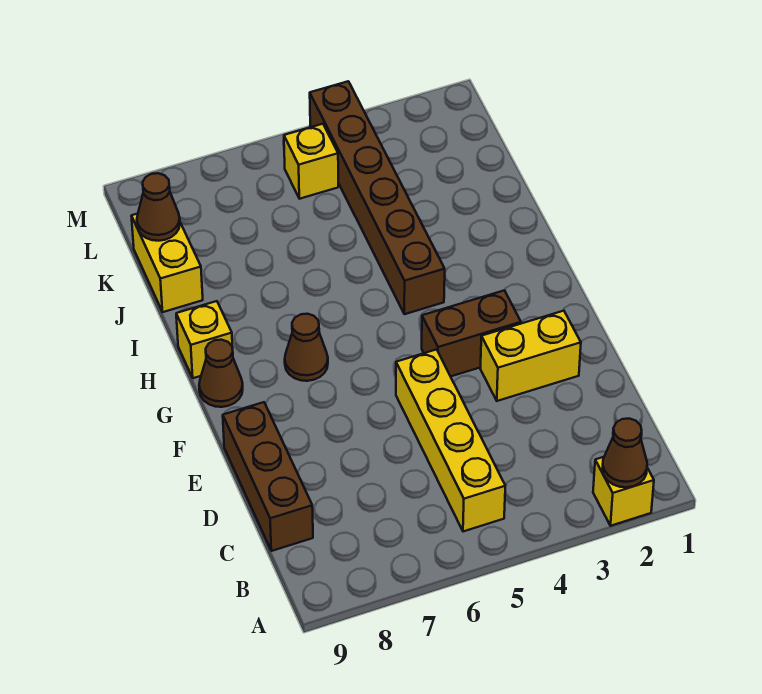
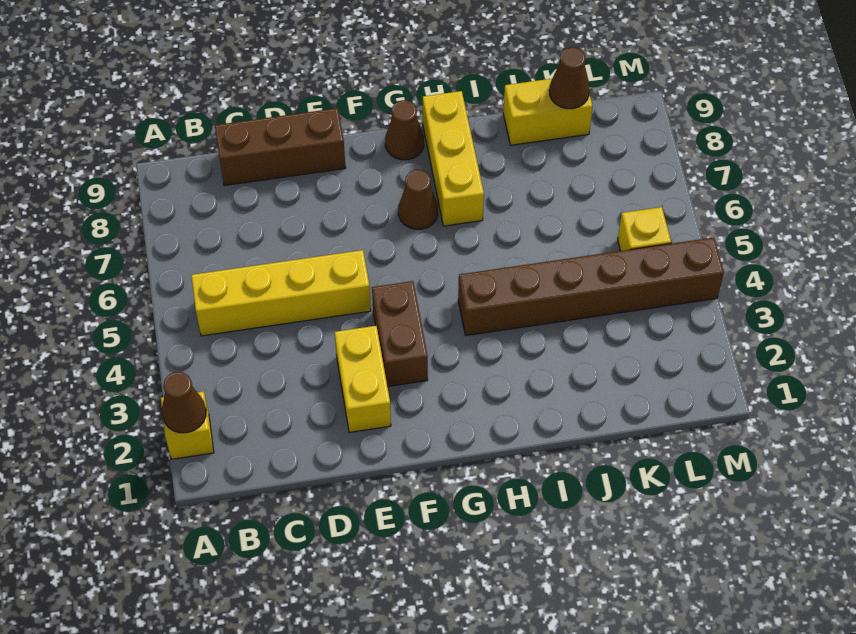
yellow 1x1 brick [176,301,233,378] -> yellow 1x3 brick [423,91,484,226]

